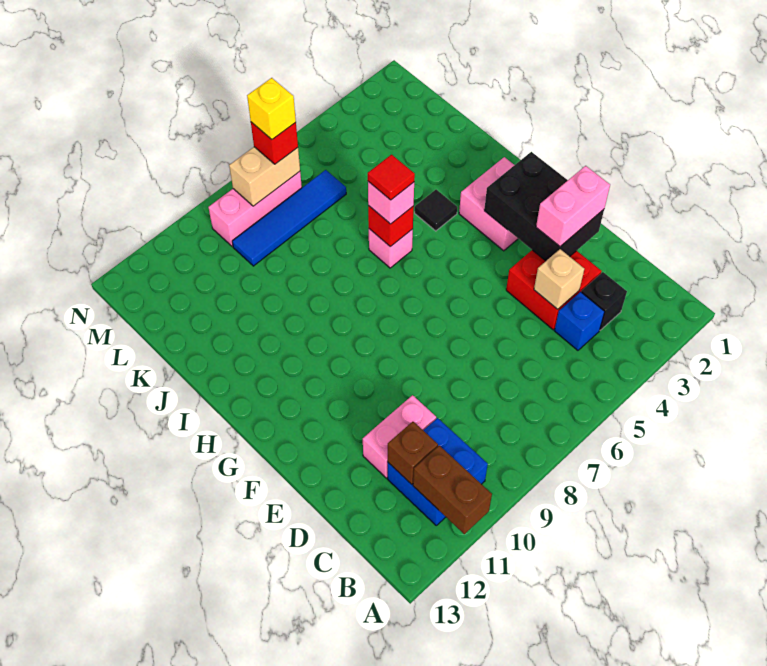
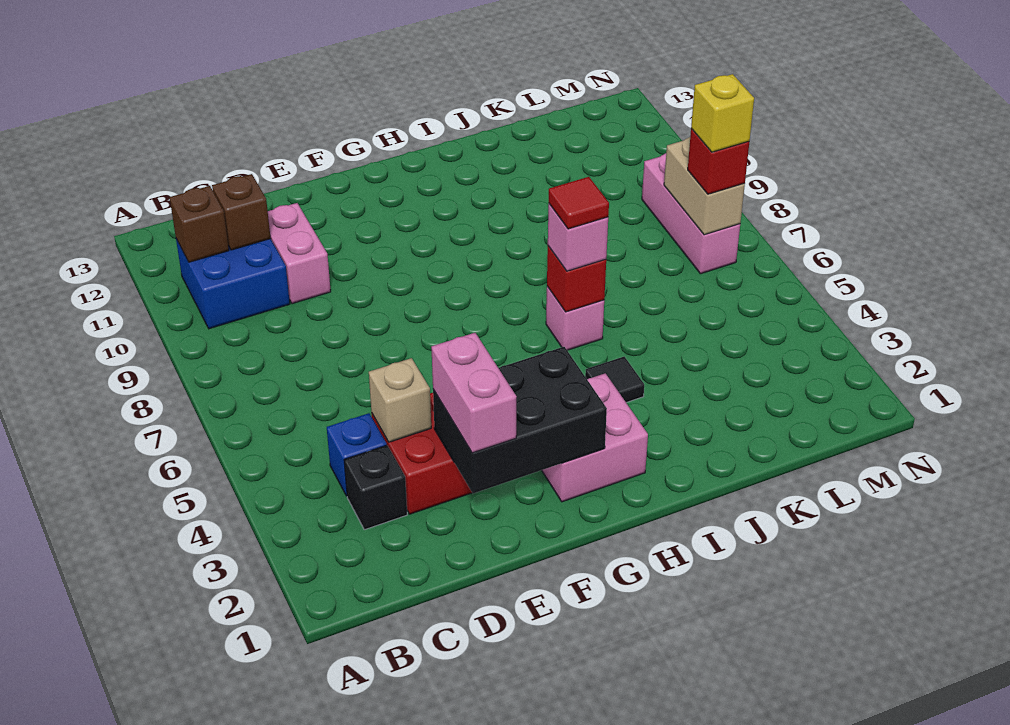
brown 1x2 brick [413,445,492,534] -> brown 1x1 brick [170,186,229,262]
blue 1x4 tile [232,170,346,266] -> none

